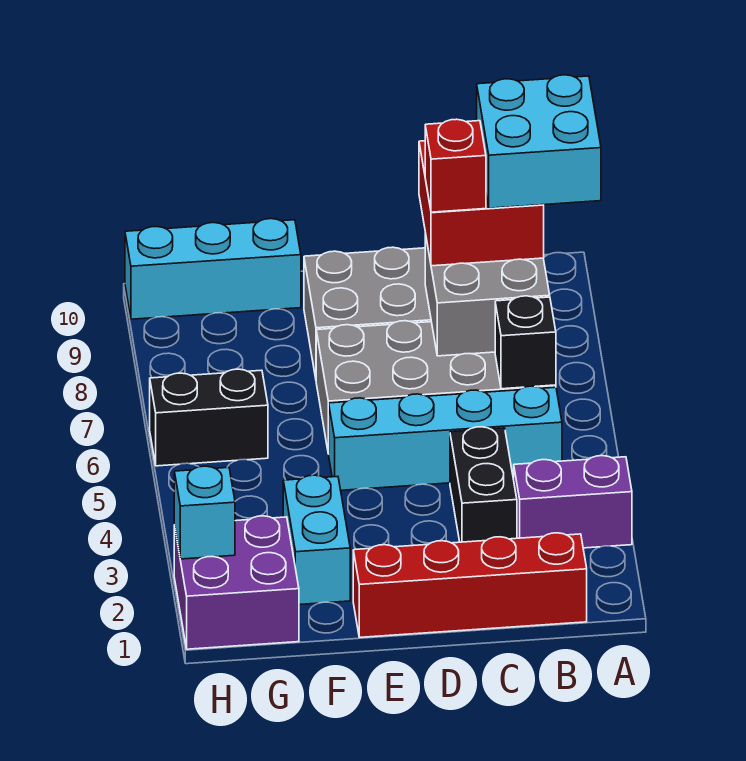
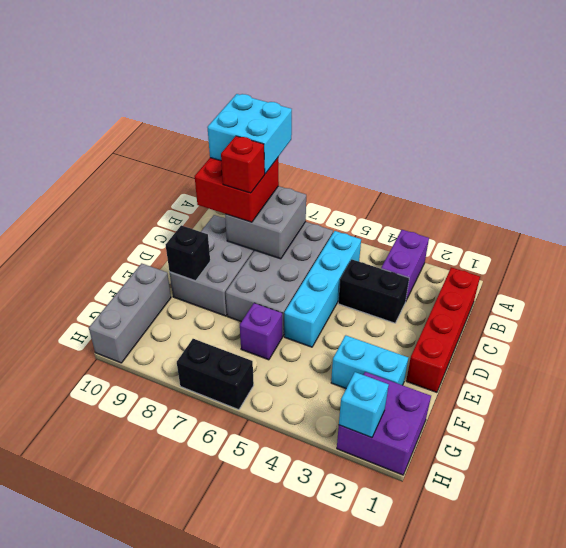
black 1x1 brick [495,296,556,389] -> black 1x1 brick moved to [166,225,210,281]
none -> purple 1x1 brick [240,303,282,360]
cyan 1x3 brick [125,219,301,319] -> grey 1x3 brick [89,263,171,363]
black 1x2 brick [150,369,268,466] -> black 1x2 brick turned to [177,339,254,410]

